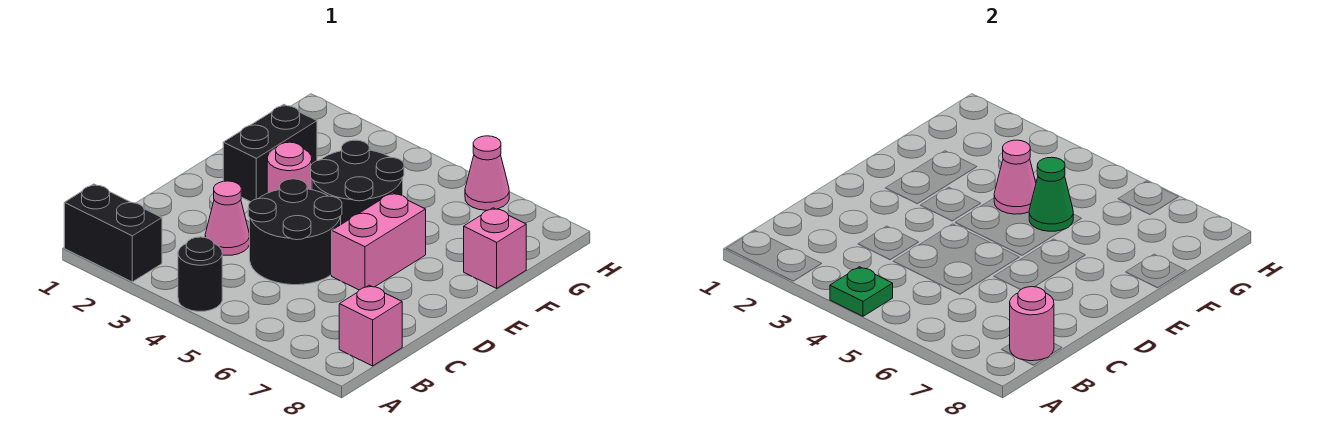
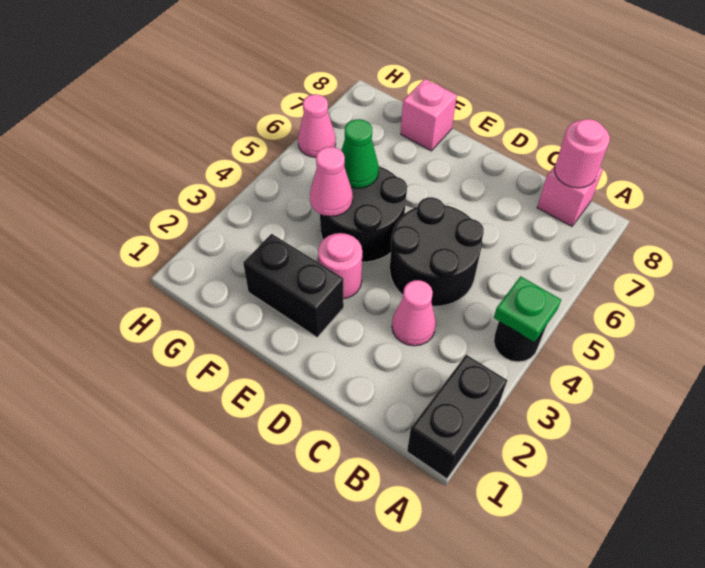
pink 1x2 brick [332,193,426,290] -> none

